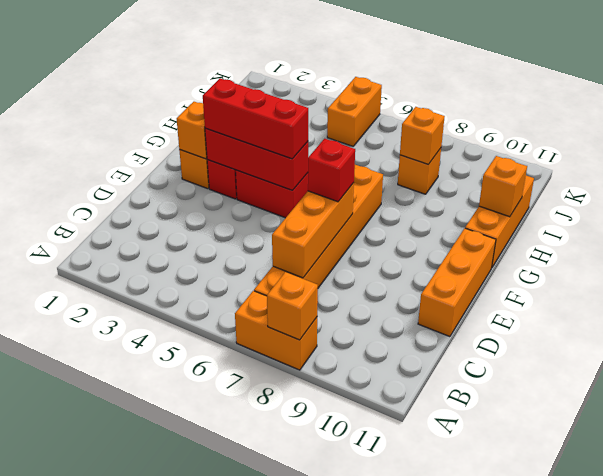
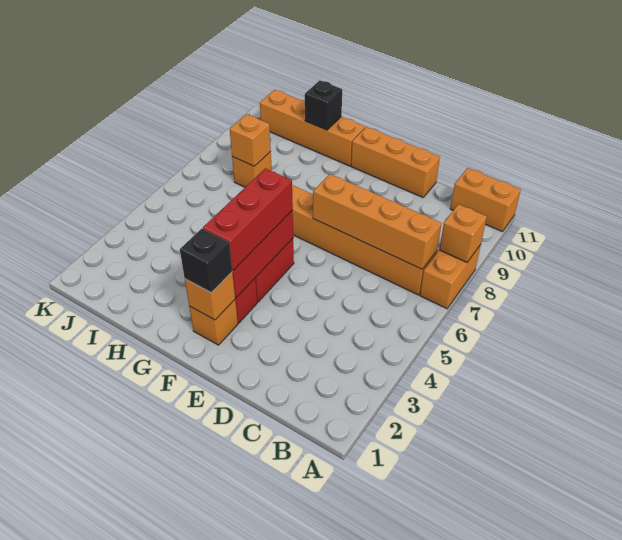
orange 1x3 brick [272,183,354,278] -> orange 1x4 brick [313,174,442,269]
red 1x1 brick [308,139,355,202] -> none
none -> black 1x1 brick [180,229,232,293]
orange 1x3 brick [465,176,534,267] -> orange 1x4 brick [260,90,365,166]
orange 1x1 brick [479,156,527,217] -> black 1x1 brick [305,80,342,130]
orange 1x2 brick [327,77,382,146] -> orange 1x2 brick moved to [450,168,521,232]

